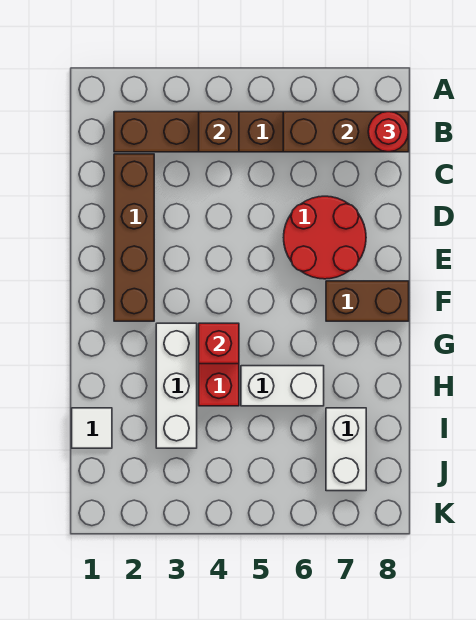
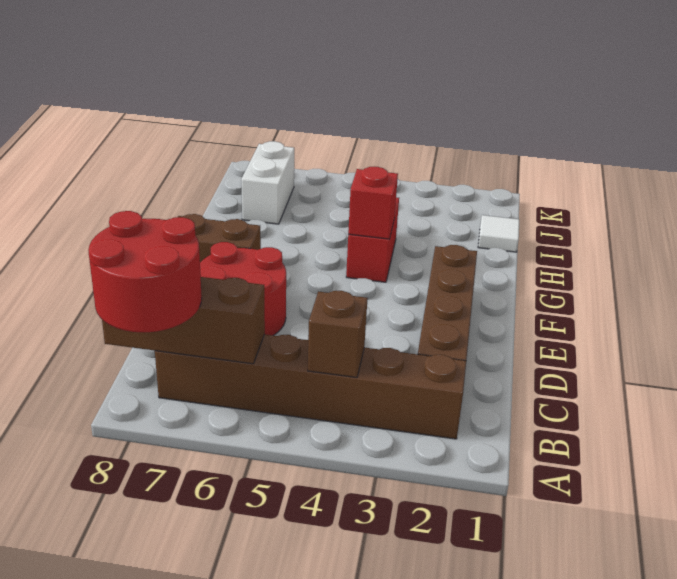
red 1x1 round brick [368,112,409,152] -> red 2x2 round brick [88,211,202,332]
white 1x3 brick [156,323,197,448] -> none
white 1x2 brick [241,366,324,406] -> none

